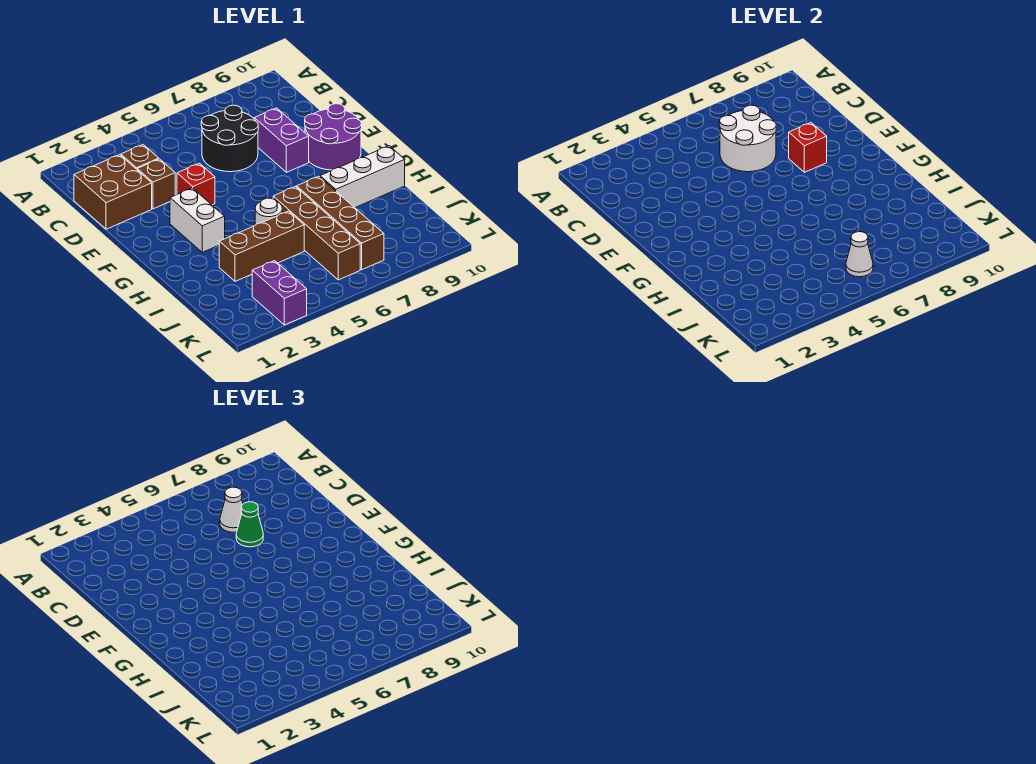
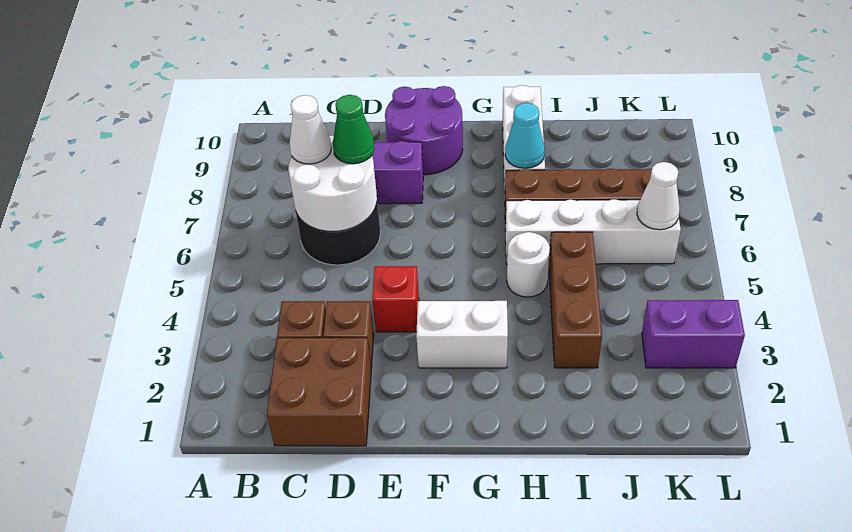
red 1x1 brick [789,123,827,172] -> none
brown 1x4 brick [273,186,360,280] -> white 1x4 brick [506,199,681,264]
none -> cyan 1x1 cone [505,103,545,168]

